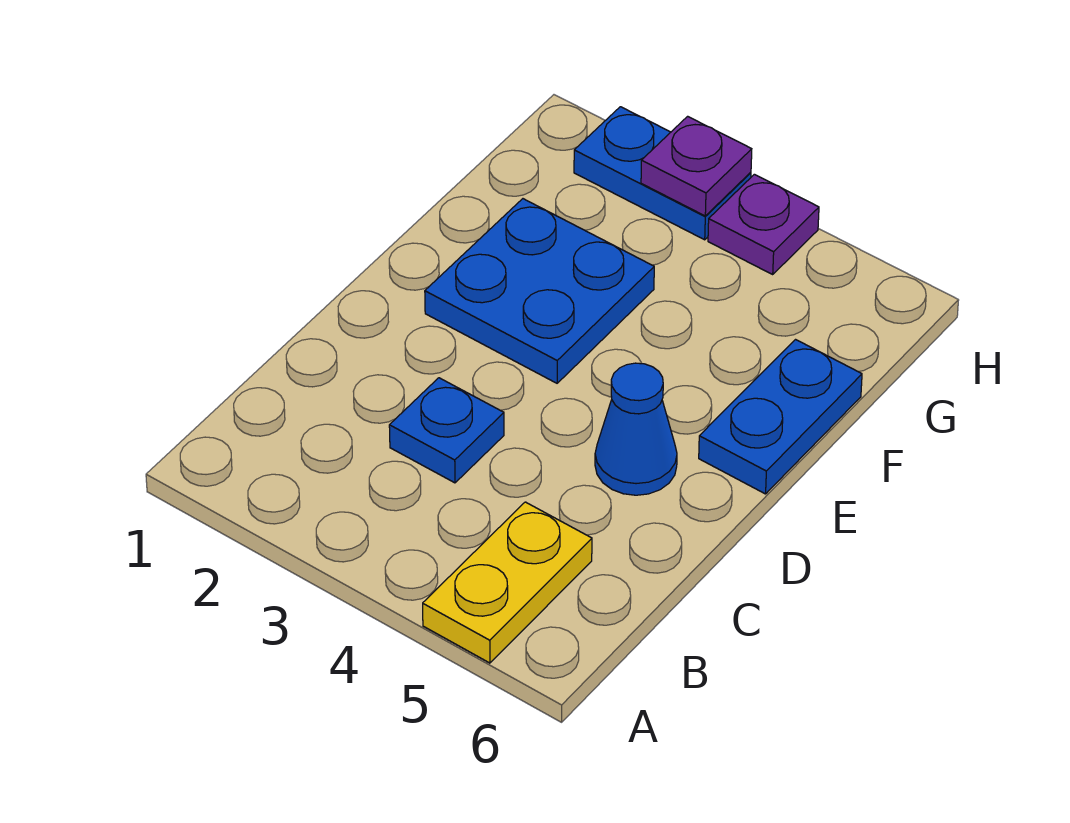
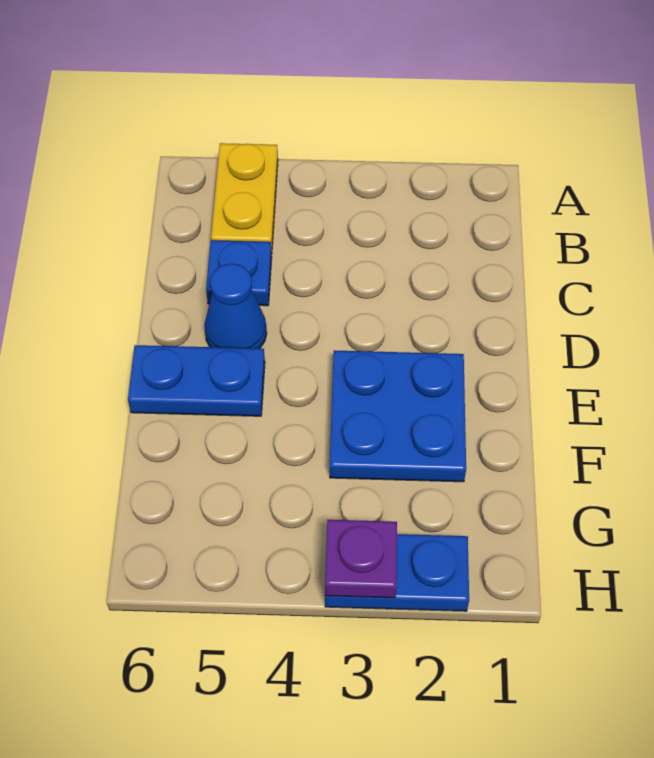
blue 1x1 plate [389,378,504,483] -> blue 1x1 plate moved to [206,240,272,306]
blue 1x2 plate [699,340,862,494] -> blue 1x2 plate turned to [128,345,265,416]
purple 1x1 plate [708,174,819,274] -> none

